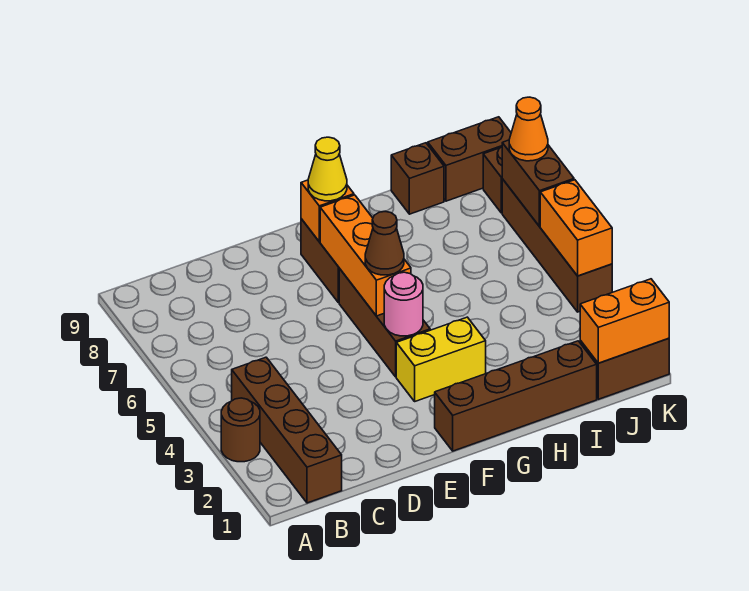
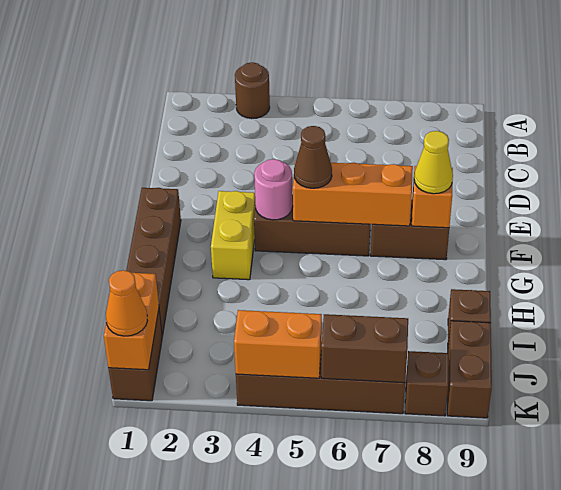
brown 1x4 brick [232,357,342,503] -> none
orange 1x1 cone [509,97,548,161] -> orange 1x1 cone moved to [106,270,148,336]

